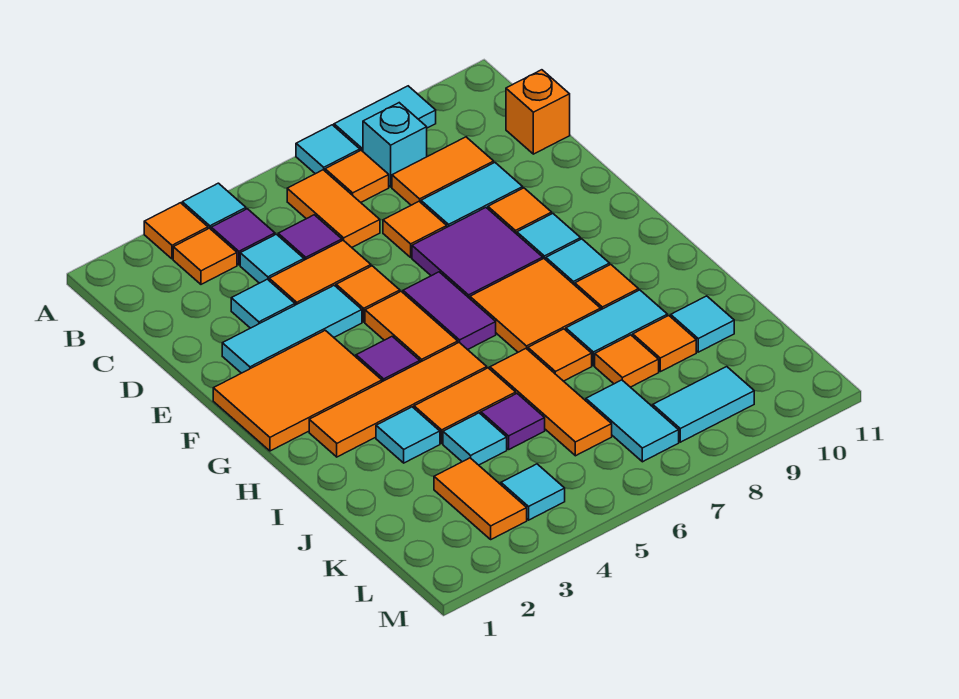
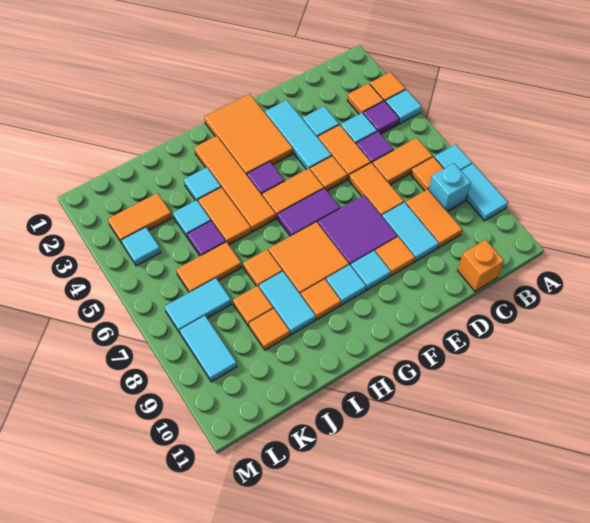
orange 1x1 tile [383,201,447,257] -> orange 1x2 tile [349,162,404,216]
orange 1x3 tile [490,349,612,456] -> orange 1x2 tile [176,242,242,293]
cyan 1x1 tile [671,296,734,352] -> none

